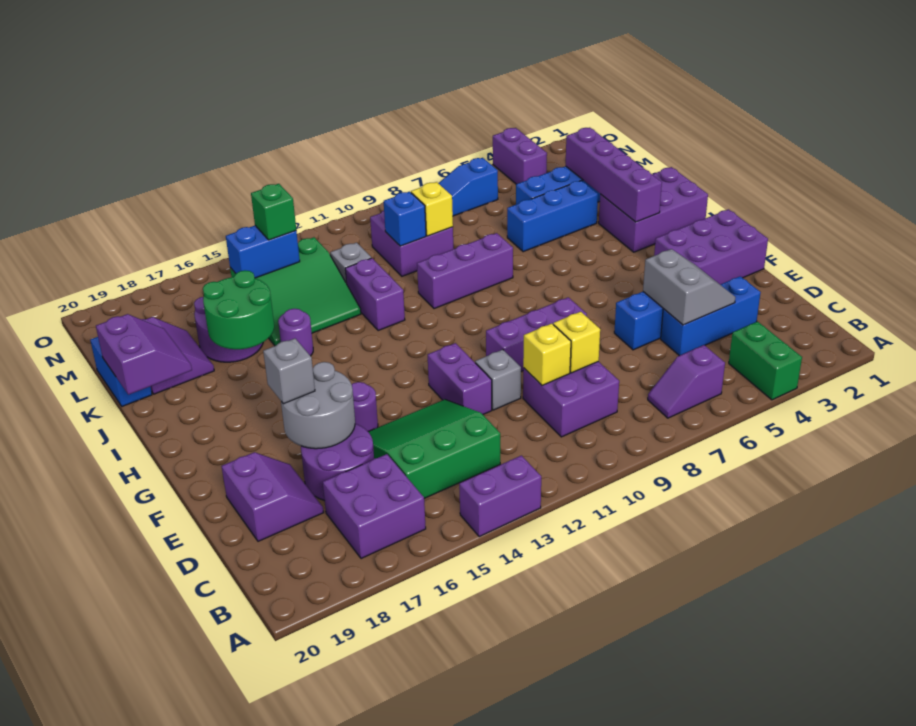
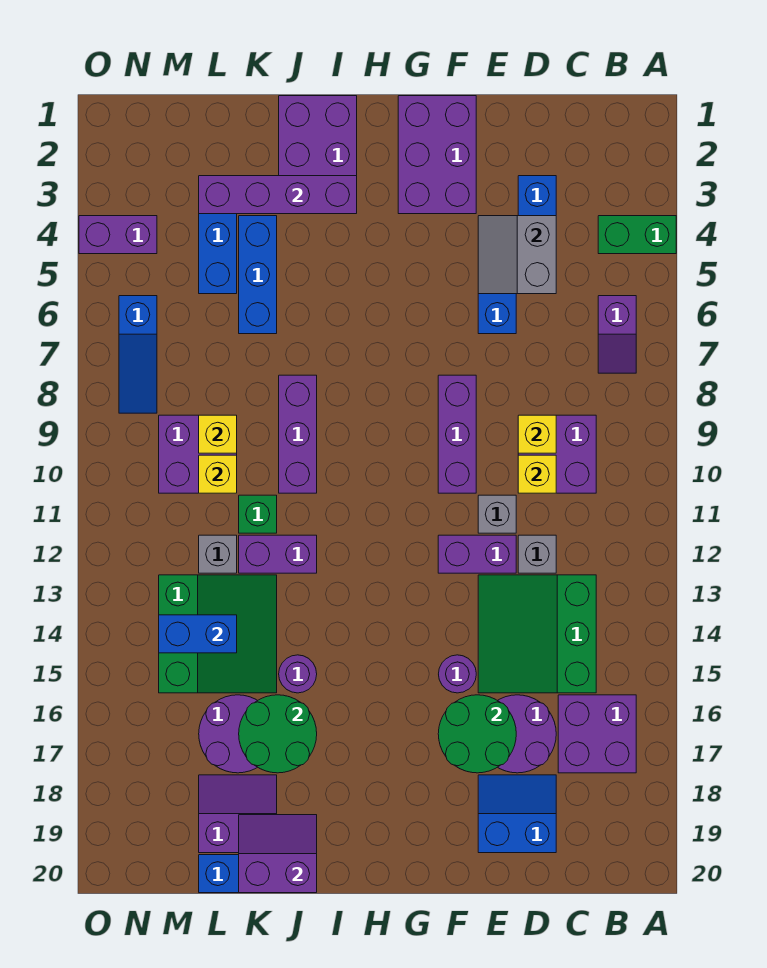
purple 1x2 brick [459,456,541,537] -> none
grey 2x2 slope [643,249,735,325] -> grey 2x2 slope turned to [478,216,556,294]
purple 2x2 slope [221,452,324,541] -> blue 2x2 slope [478,775,556,853]
grey 2x2 round brick [281,362,355,449] -> green 2x2 round brick [438,695,516,773]
grey 1x1 brick [263,338,315,404] -> grey 1x1 brick moved to [518,535,556,573]
blue 1x1 brick [384,192,426,246] -> yellow 1x1 brick [199,455,237,493]
blue 1x2 brick [226,226,300,278] -> blue 1x2 brick turned to [159,615,237,653]
green 1x1 brick [251,184,296,240] -> green 1x1 brick moved to [239,495,277,533]

